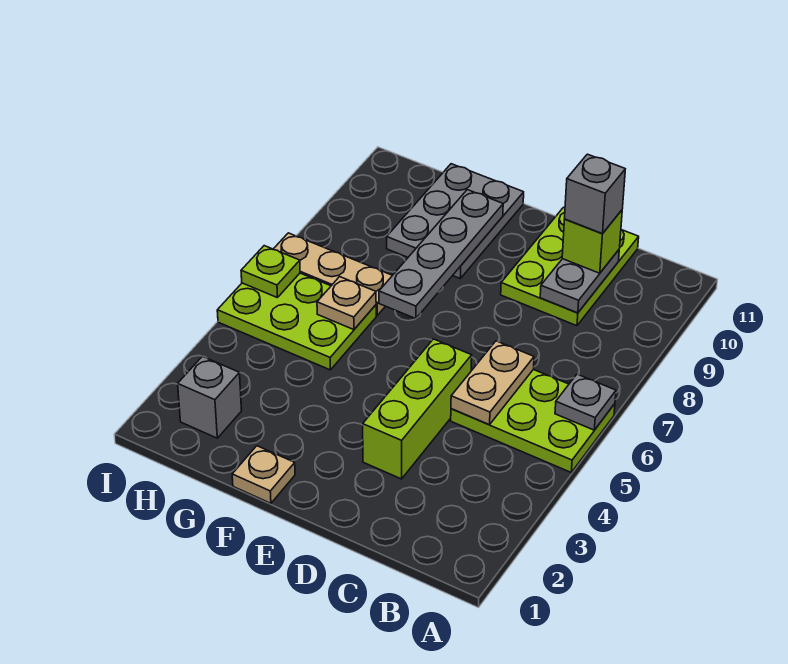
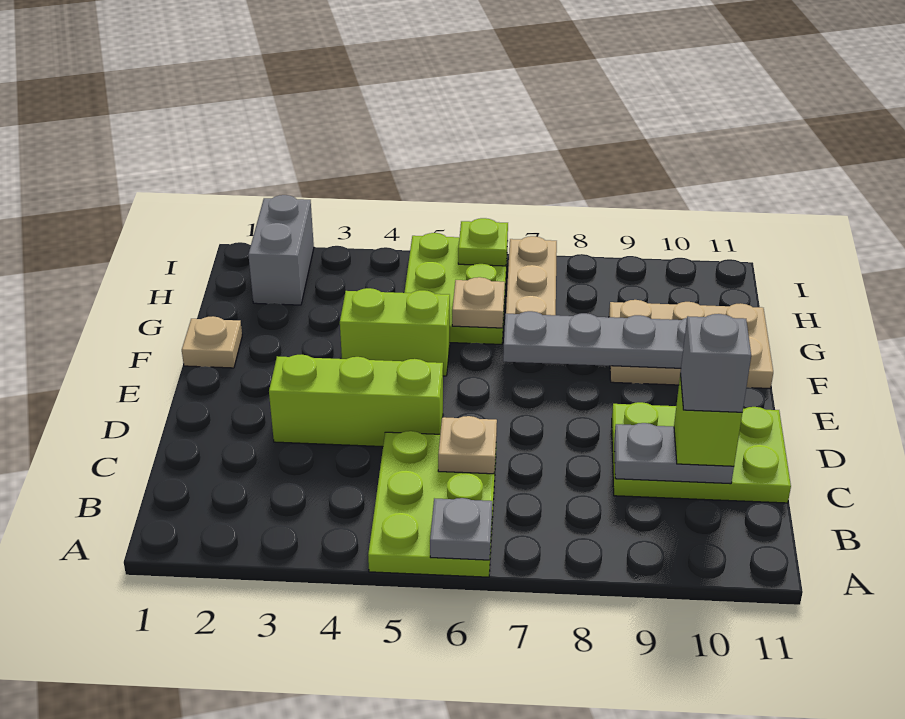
tan 1x2 plate [451,341,534,425] -> tan 1x1 plate [438,416,497,474]
none -> lime 1x2 brick [340,288,450,376]
grey 2x3 plate [387,164,524,278] -> tan 2x3 plate [609,300,773,388]
grey 1x1 brick [178,356,242,438] -> grey 1x2 brick [248,195,314,305]

